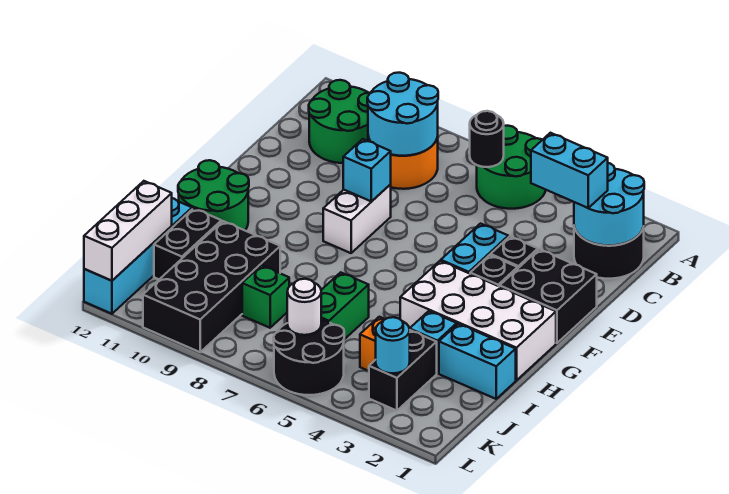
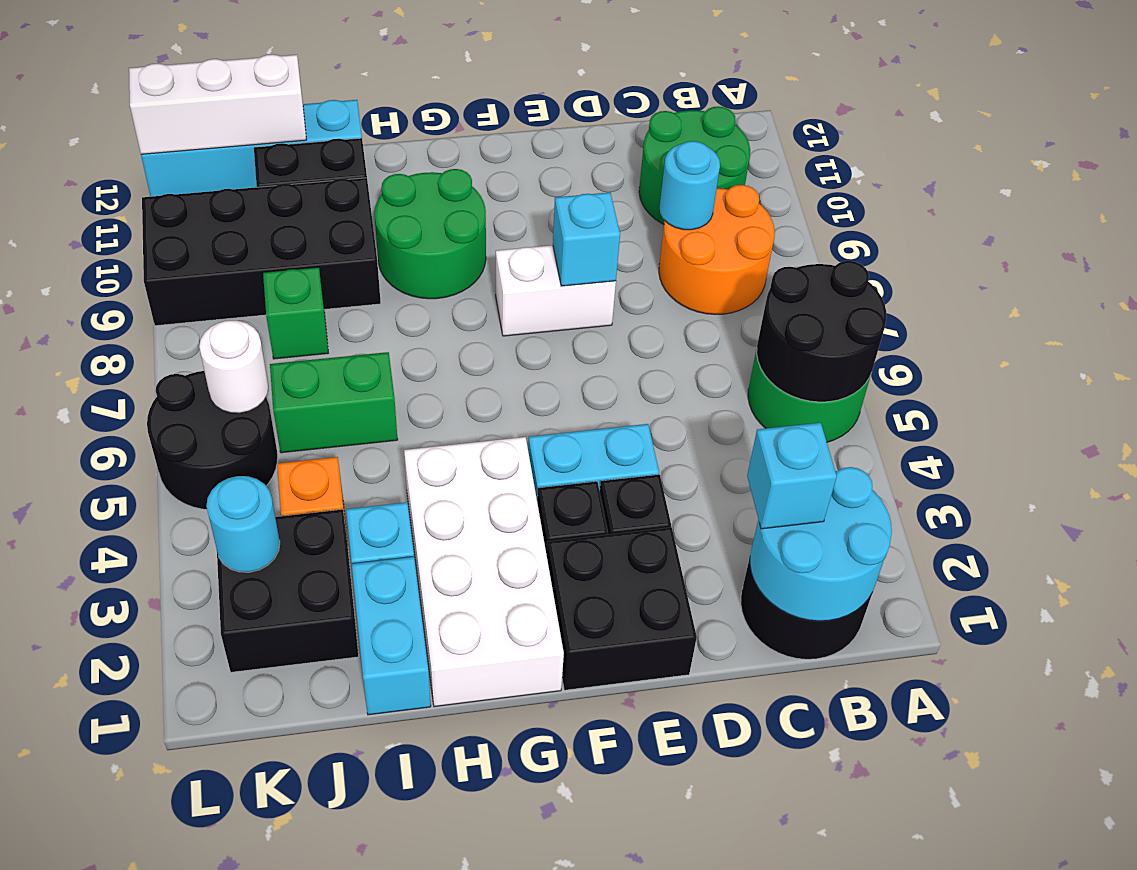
black 1x1 round brick [470,111,504,167] -> black 2x2 round brick [757,261,886,402]
cyan 2x2 round brick [367,73,438,156] -> cyan 1x1 round brick [660,141,720,230]
cyan 1x2 brick [531,133,608,208] -> cyan 1x1 brick [747,423,837,529]
green 2x2 round brick [178,160,249,230] -> green 2x2 round brick moved to [375,169,486,299]
black 1x2 brick [369,330,437,411] -> black 2x2 brick [217,509,359,672]

